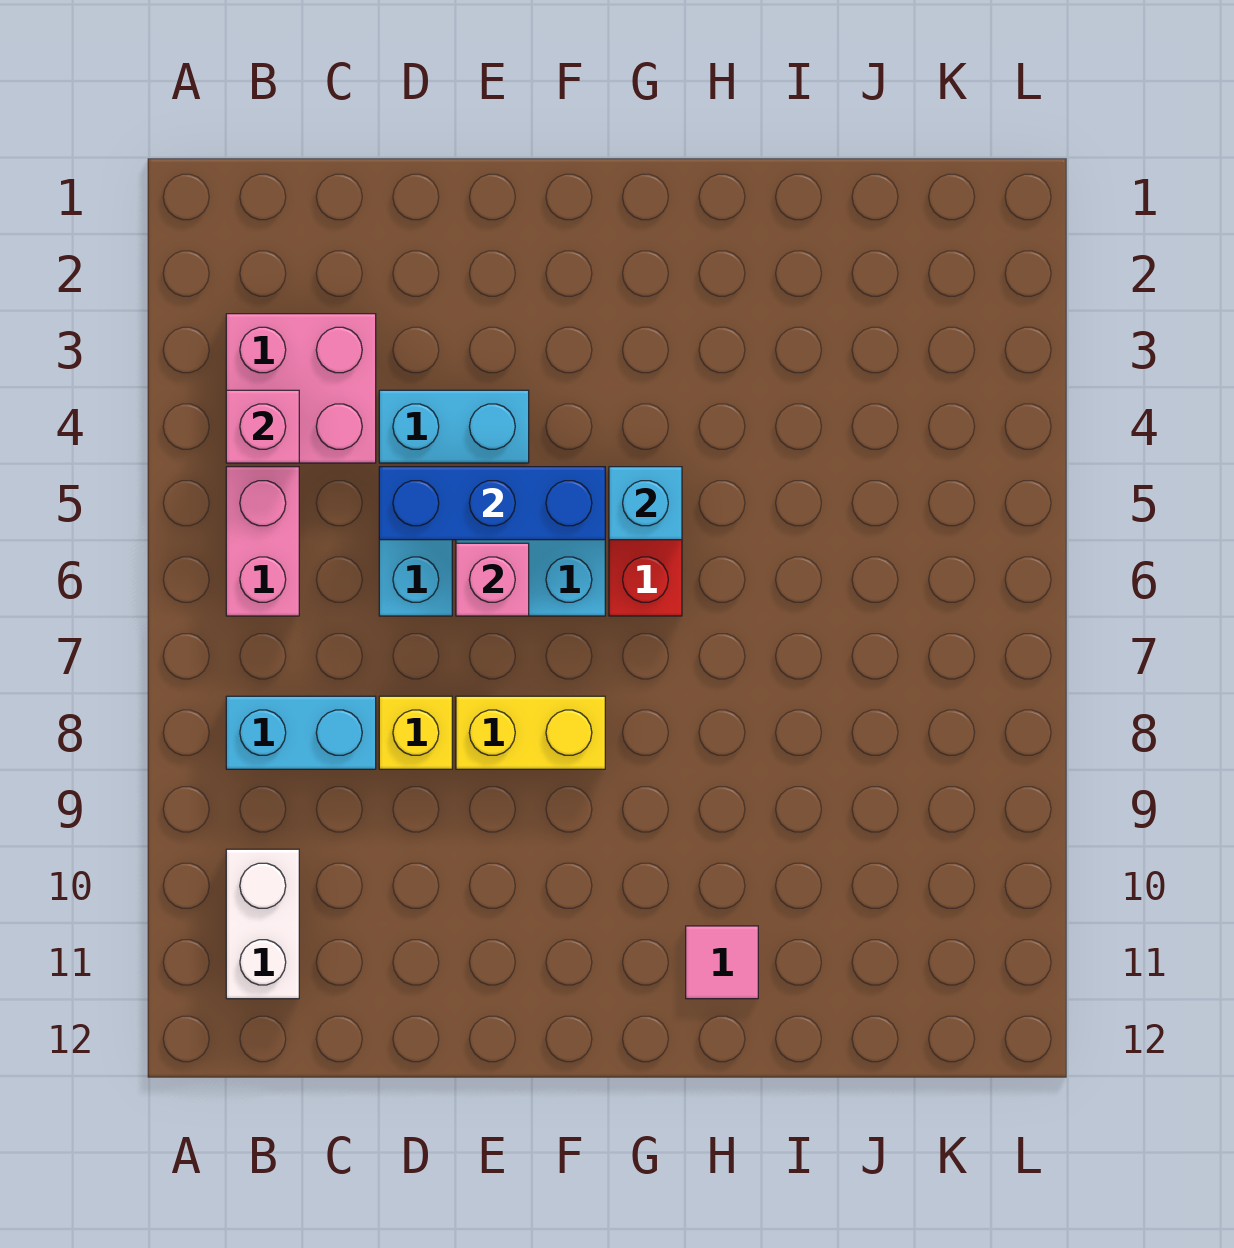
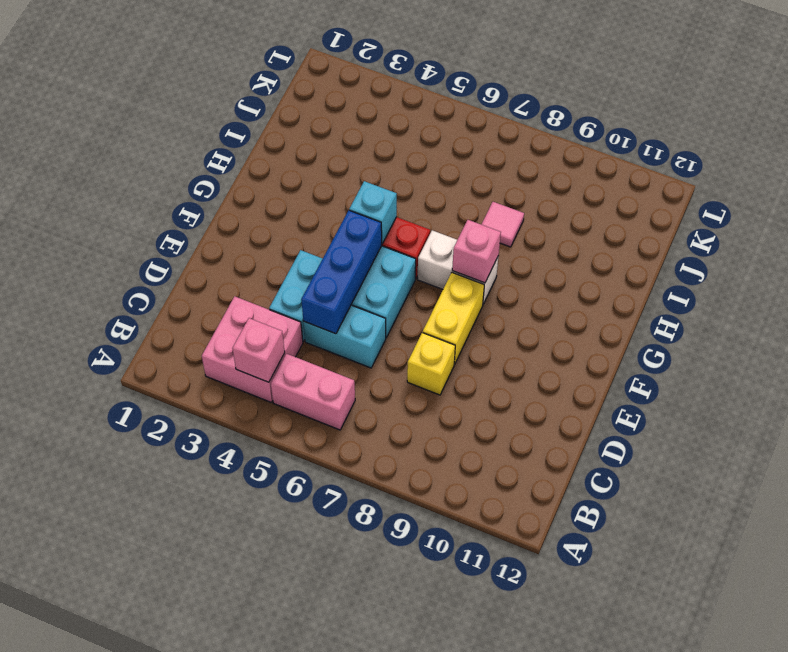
cyan 1x2 brick [226,696,376,769] -> none
white 1x2 brick [226,849,299,999] -> white 1x2 brick moved to [418,230,498,304]
pink 1x1 brick [456,543,529,616] -> pink 1x1 brick moved to [452,220,501,283]
pink 1x1 tile [686,926,758,999] -> pink 1x1 tile moved to [481,202,524,247]

